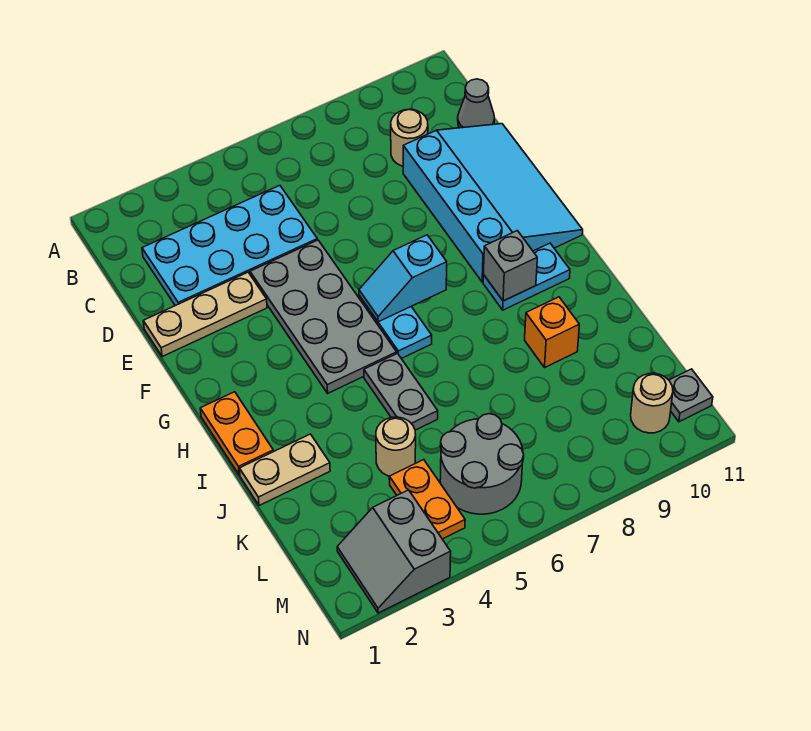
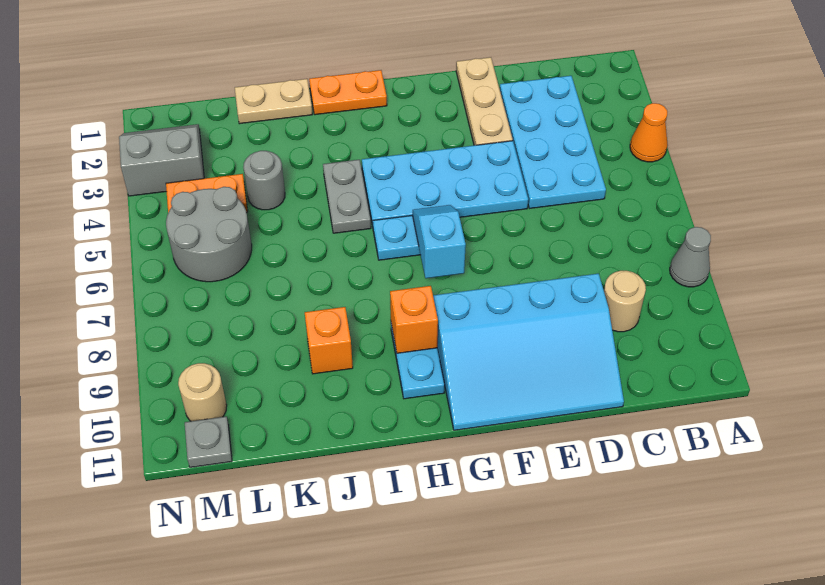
none -> orange 1x1 cone [630,103,668,162]
grey 1x1 cone [458,79,494,128] -> grey 1x1 cone moved to [670,227,711,287]
grey 2x4 plate [250,240,397,393] -> cyan 2x4 plate [362,141,528,226]
grey 1x1 brick [483,231,537,301] -> orange 1x1 brick [390,286,438,353]
grey 1x2 plate [364,354,438,430] -> grey 1x2 plate turned to [323,160,371,233]
tan 1x2 plate [240,434,330,506] -> tan 1x2 plate turned to [235,79,312,124]
tan 1x1 round brick [376,417,416,476] -> grey 1x1 round brick [243,151,285,210]

